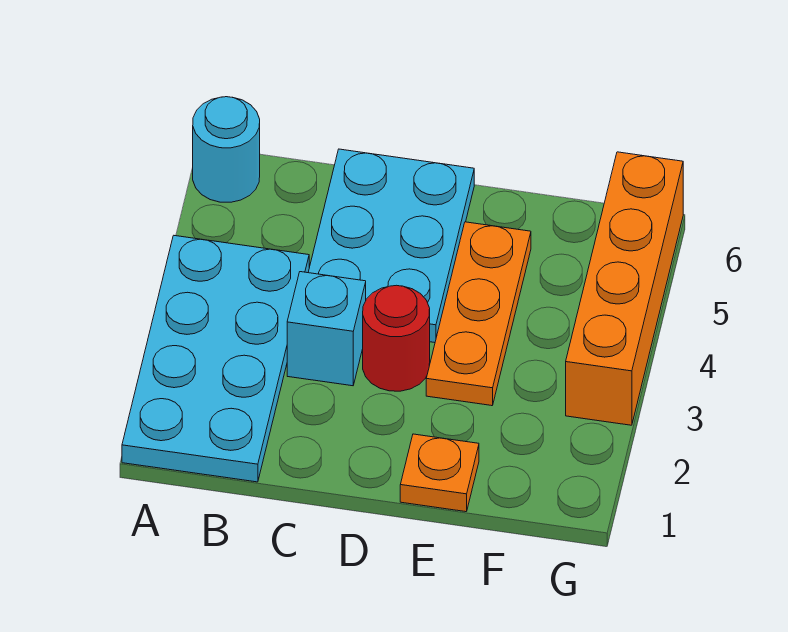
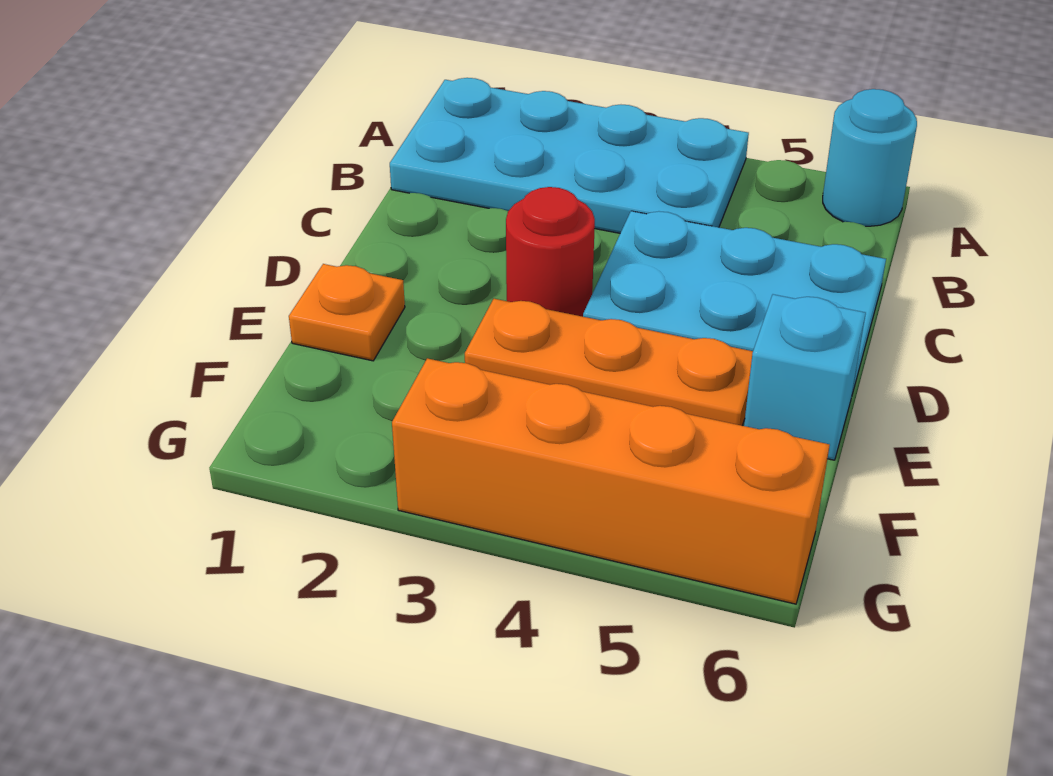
cyan 1x1 brick [287,272,366,386] -> cyan 1x1 brick moved to [744,294,866,460]

